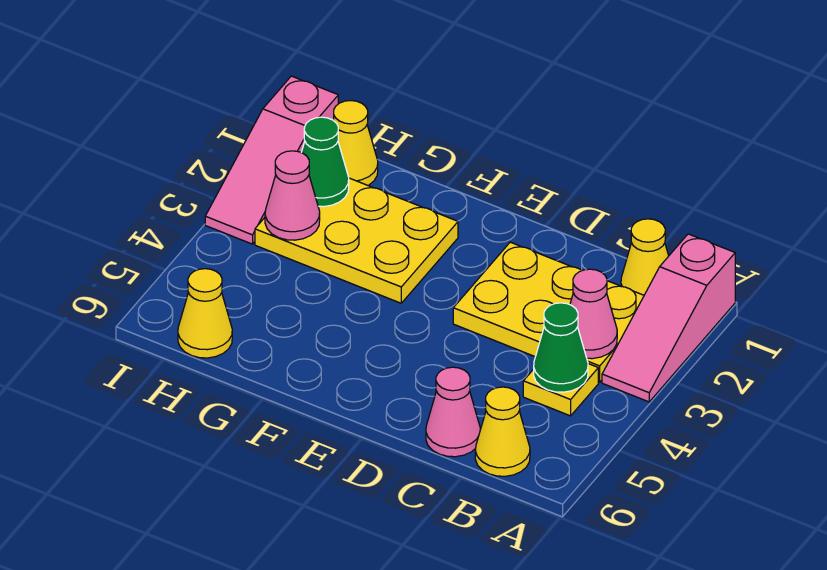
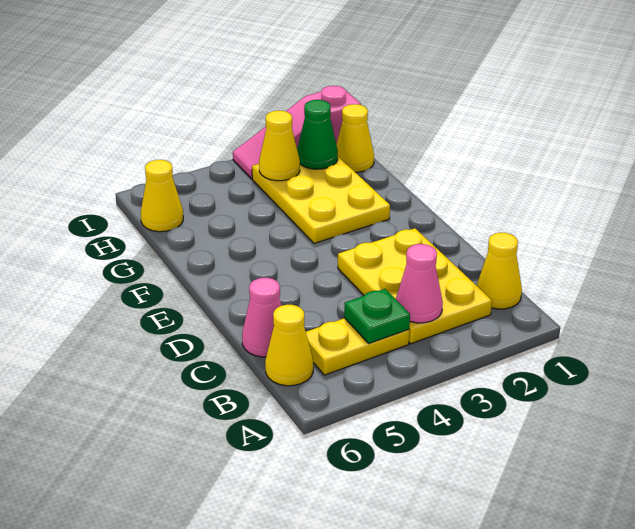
pink 1x3 slope [602,234,735,402] -> none
yellow 1x1 plate [523,364,598,416] -> yellow 1x2 plate [306,318,409,375]
green 1x1 cone [534,303,588,392] -> green 1x1 plate [344,289,410,343]
pink 1x1 cone [265,151,320,240] -> yellow 1x1 cone [259,111,300,181]

